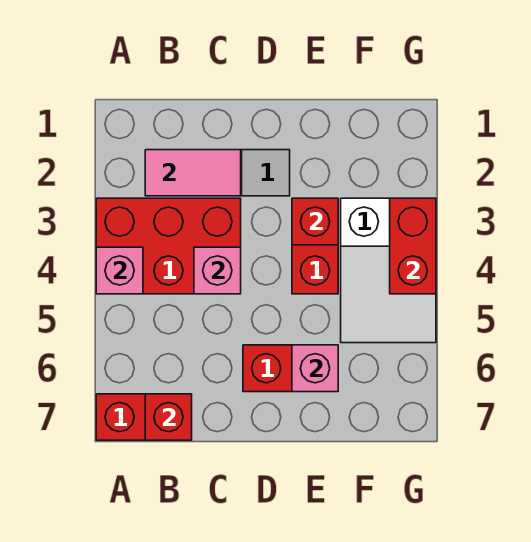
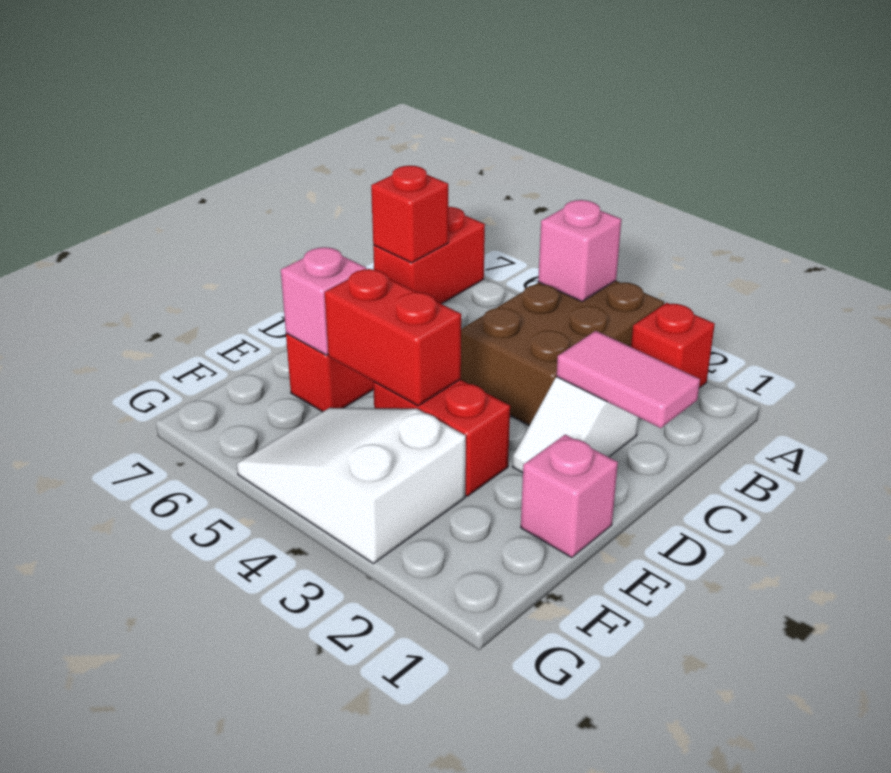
red 2x3 brick [96,198,241,294] -> brown 2x3 brick [460,281,664,426]
pink 1x2 tile [145,150,241,196] -> pink 1x2 tile turned to [557,331,700,428]
pink 1x1 brick [194,247,241,294] -> pink 1x1 brick moved to [521,435,618,558]
red 1x1 brick [292,198,338,245] -> red 1x1 brick moved to [631,303,715,388]
red 1x2 brick [390,198,436,294] -> red 1x2 brick moved to [325,269,461,406]

